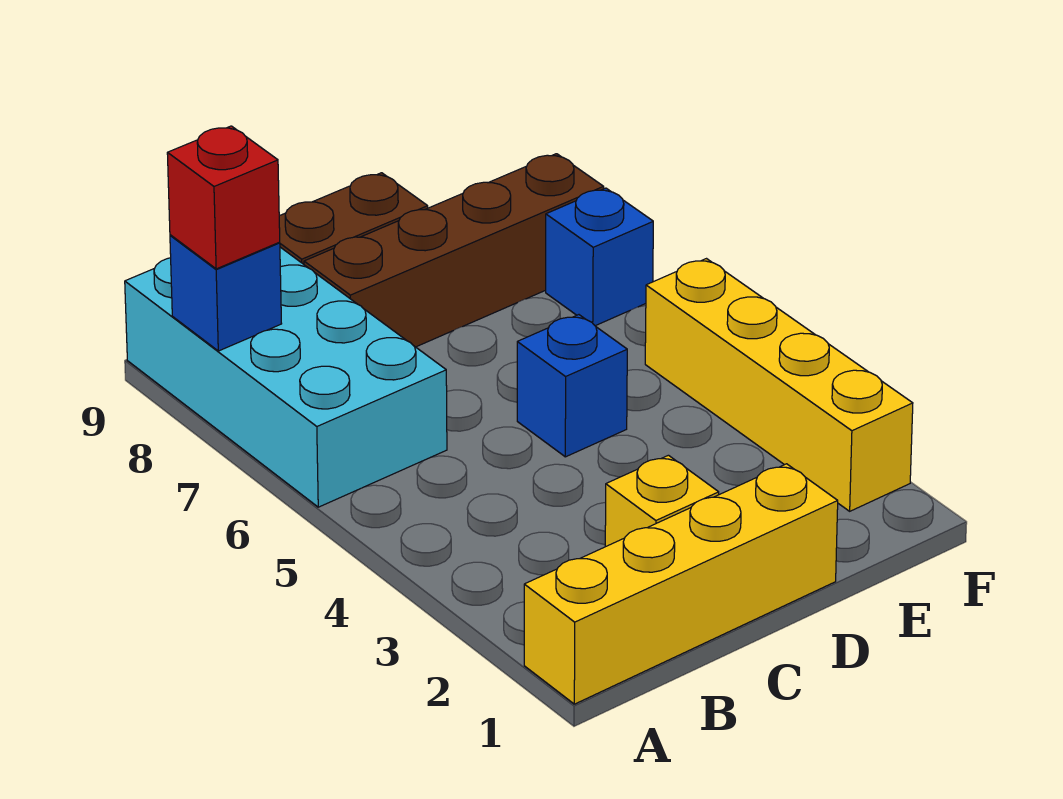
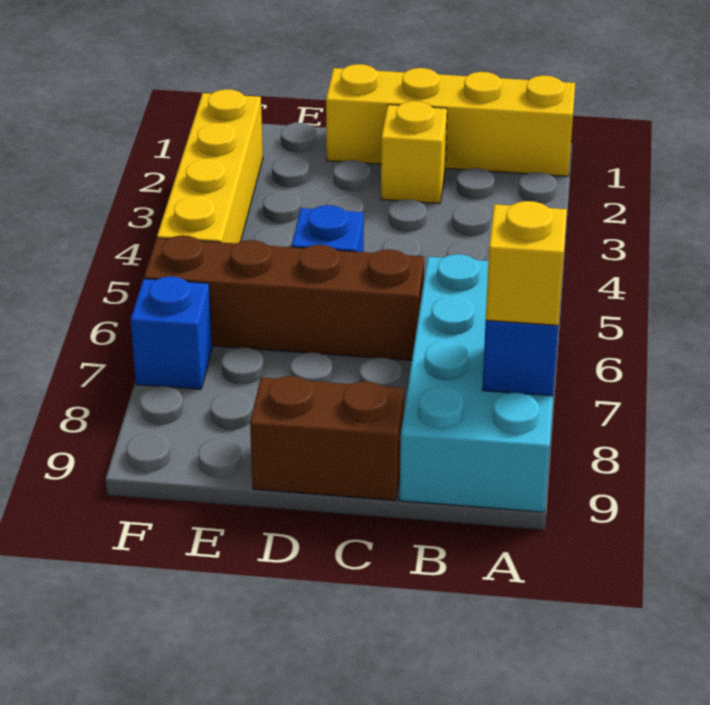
red 1x1 brick [167,126,280,269] -> yellow 1x1 brick [486,201,567,325]
brown 1x4 brick [304,154,604,347] -> brown 1x4 brick moved to [144,235,424,361]

